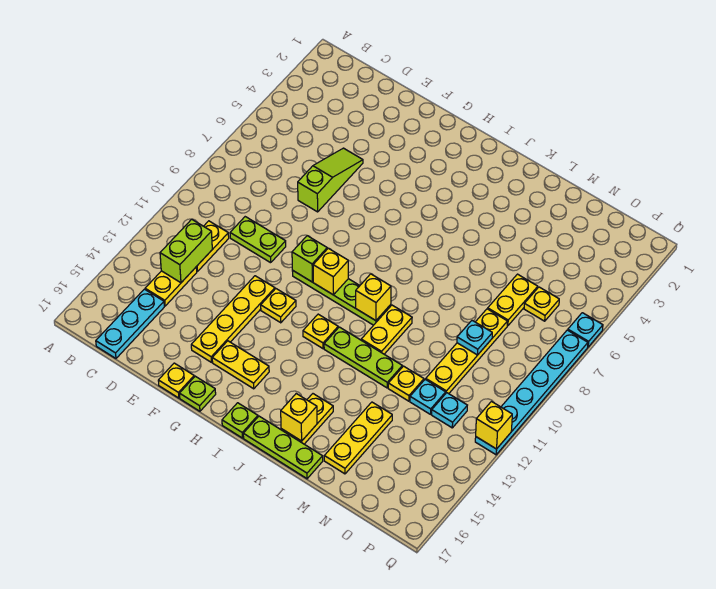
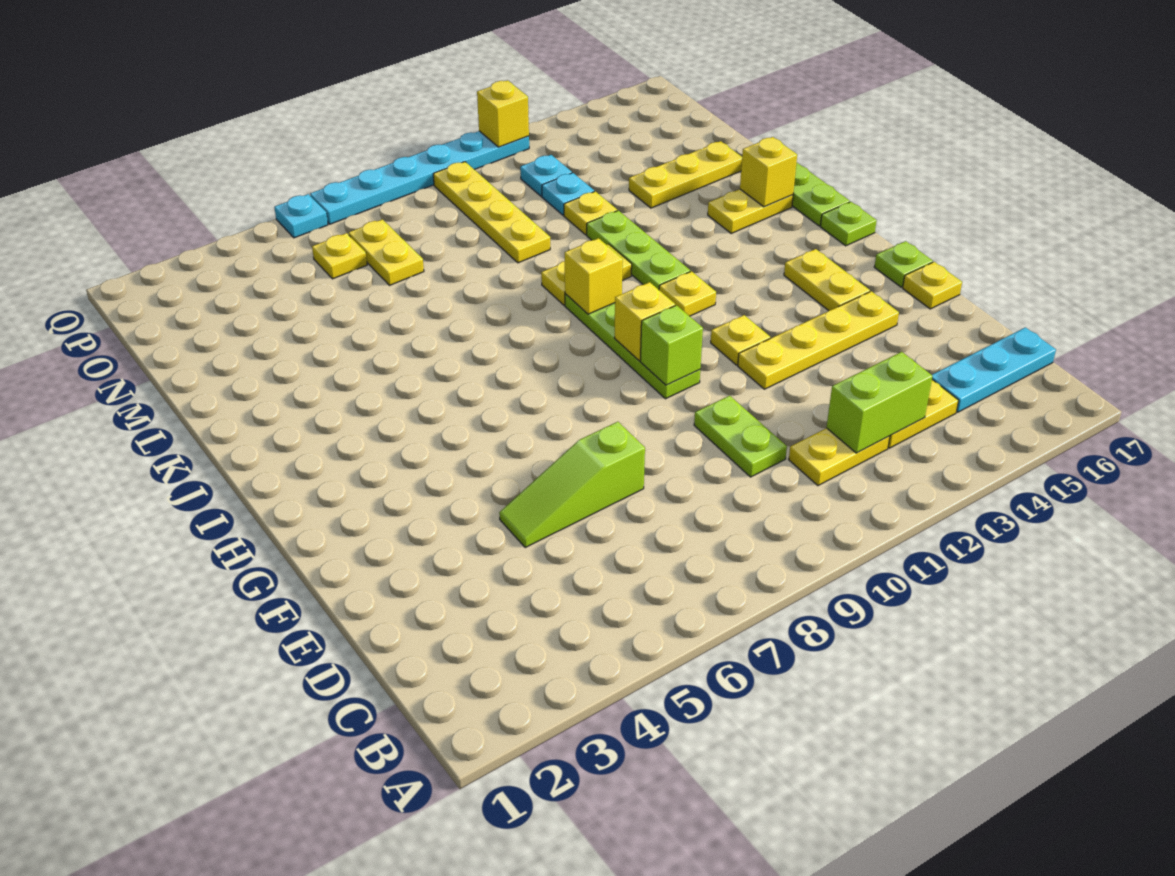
yellow 1x2 plate [488,274,538,326] -> yellow 1x2 plate turned to [349,219,424,285]
yellow 1x4 plate [426,309,507,394] -> yellow 1x4 plate turned to [433,162,550,263]
cyan 1x1 plate [457,321,492,355] -> none

